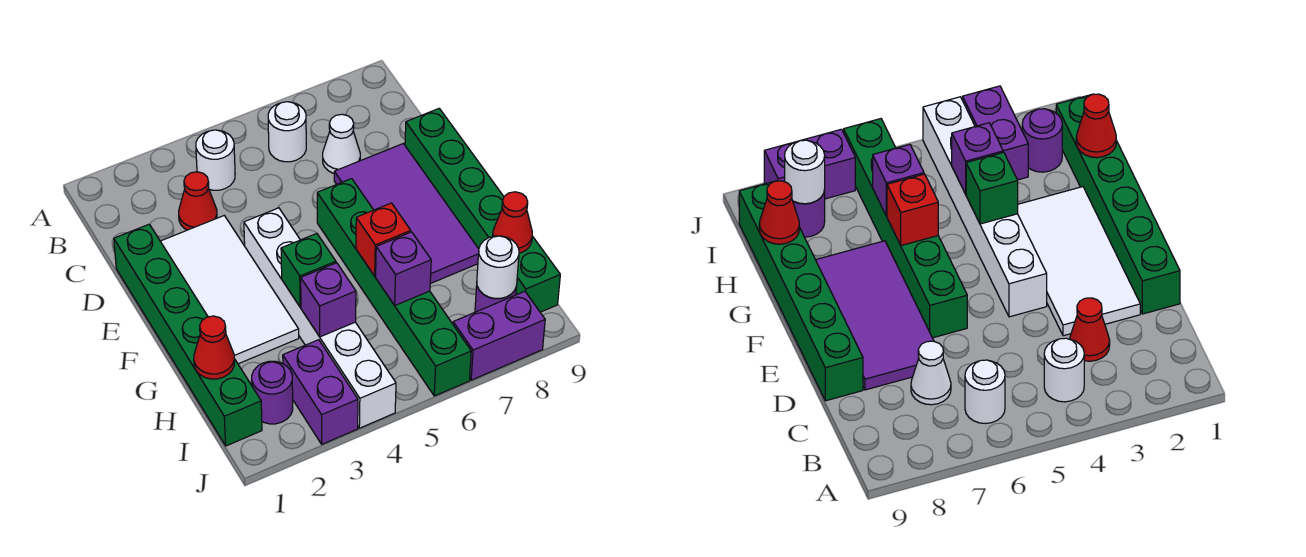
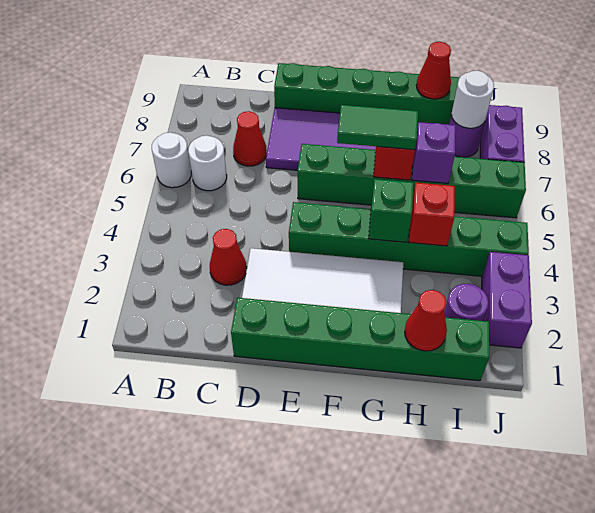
white 1x1 round brick [196,130,235,190] -> white 1x1 round brick moved to [152,132,191,188]
white 1x1 cone [323,114,360,173] -> red 1x1 cone [233,111,267,166]
white 1x6 brick [244,208,396,428] -> green 1x6 brick [289,202,529,276]
none -> green 1x2 tile [337,105,418,150]
purple 1x1 brick [301,263,356,337] -> red 1x1 brick [409,183,455,246]
purple 1x2 brick [283,340,358,444] -> purple 1x2 brick turned to [482,252,532,348]

